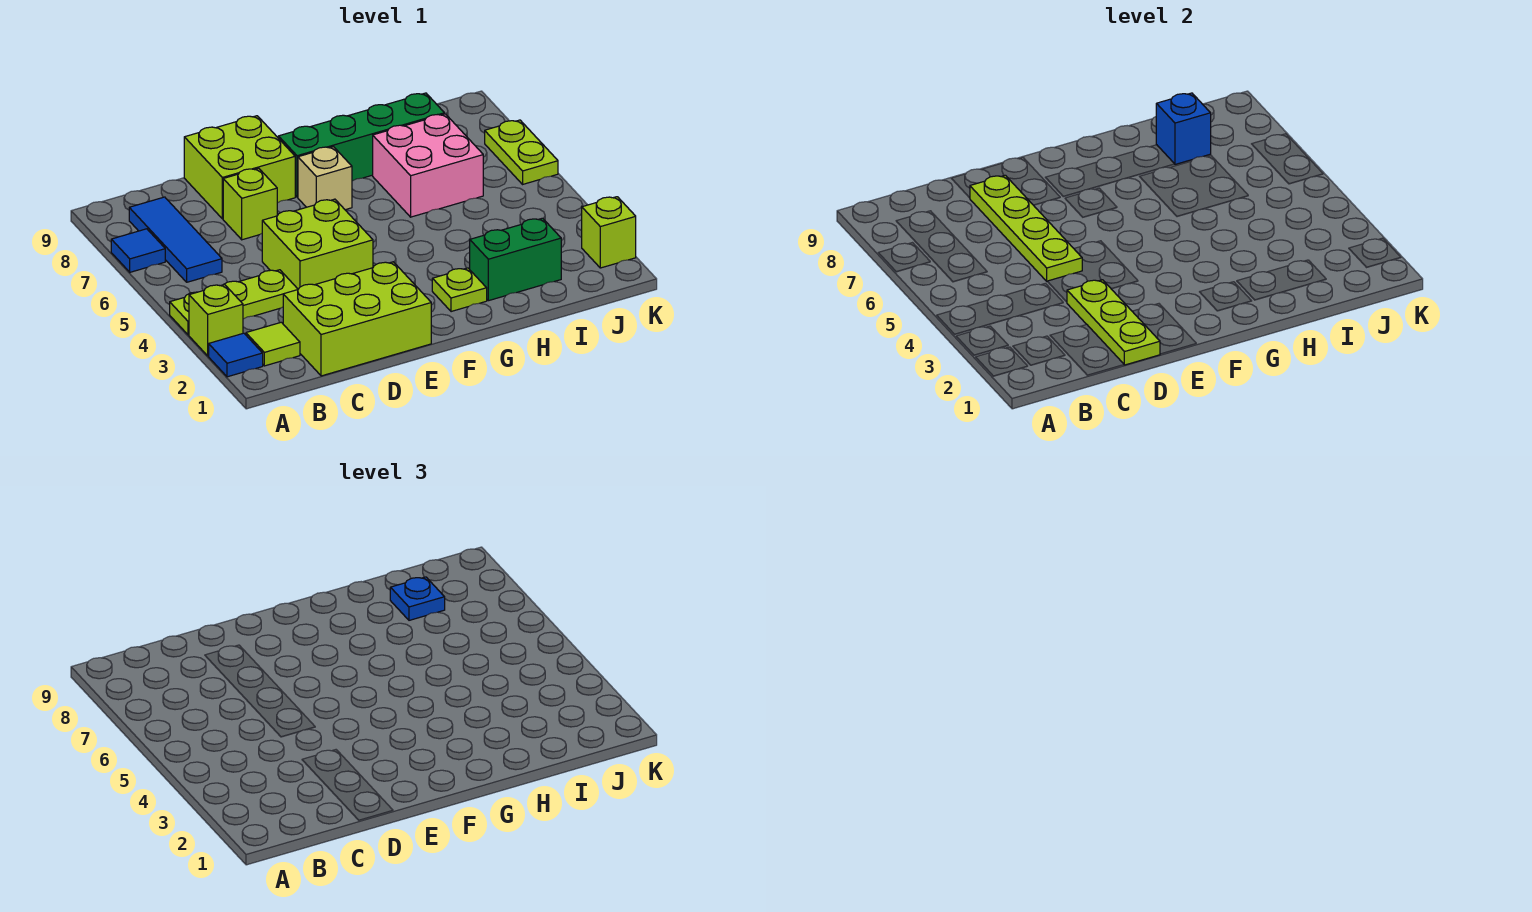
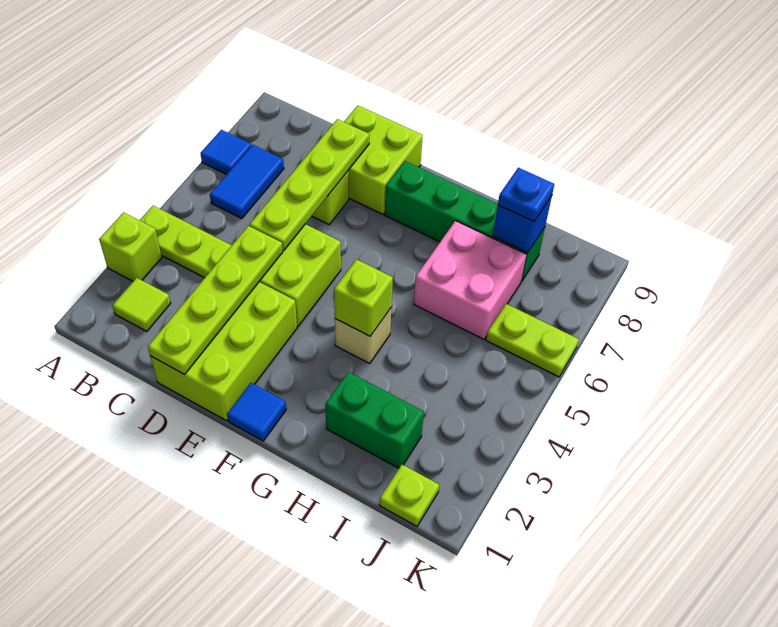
blue 1x1 tile [209,333,263,377] -> blue 1x1 tile moved to [227,383,286,441]
blue 1x3 tile [129,197,222,282] -> blue 1x2 tile [210,145,284,219]
lime 2x3 brick [283,262,431,376] -> lime 2x3 brick turned to [150,282,297,421]
lime 1x3 plate [1067,280,1160,365] -> lime 1x4 plate [148,226,283,374]
tan 1x1 brick [298,147,352,210] -> tan 1x1 brick moved to [335,308,391,363]
lime 1x1 plate [432,268,487,312] -> lime 1x1 plate moved to [379,465,439,526]
lime 1x1 brick [582,197,636,268] -> lime 1x1 brick moved to [334,259,393,336]
lime 1x2 plate [485,120,558,184] -> lime 1x2 plate turned to [486,304,579,377]

